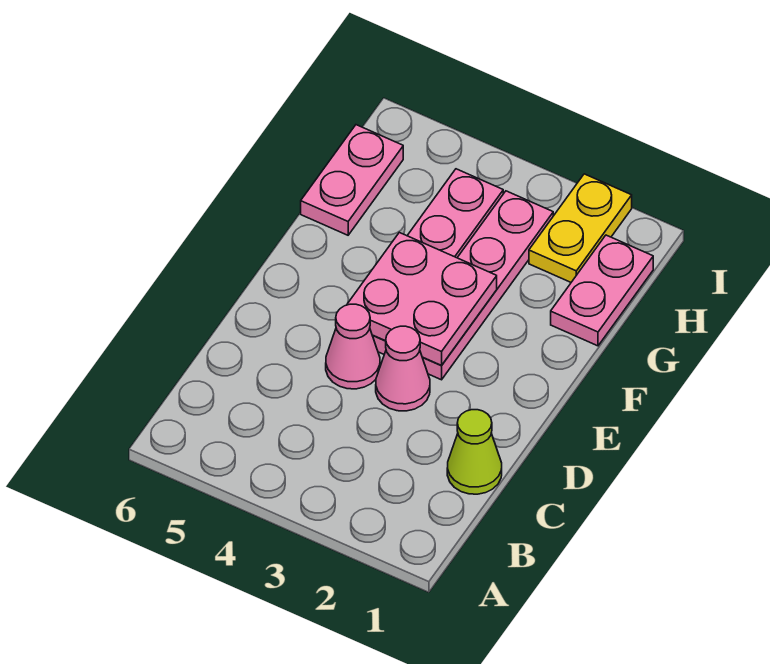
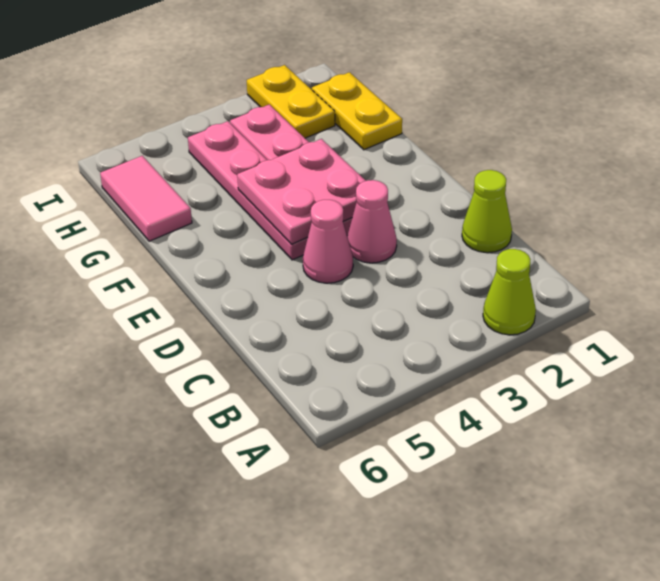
none -> lime 1x1 cone [483,249,536,335]
pink 1x2 plate [551,235,653,346] -> yellow 1x2 plate [312,72,402,150]
pink 1x2 plate [301,125,403,235] -> pink 1x2 tile [100,156,192,241]

